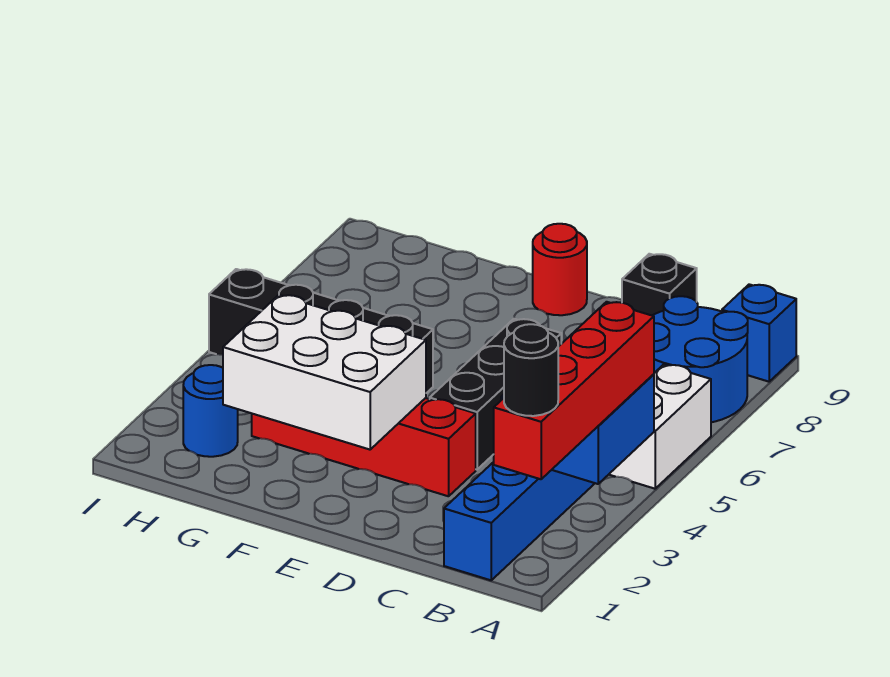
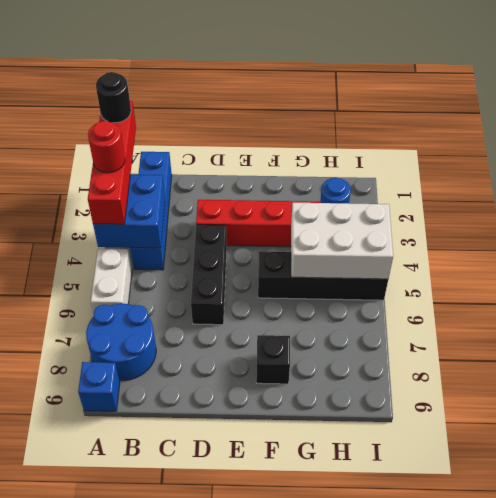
black 1x1 brick [622,254,697,315] -> black 1x1 brick moved to [256,335,290,384]
white 2x3 brick [223,295,426,450] -> white 2x3 brick moved to [291,203,393,279]
red 1x1 round brick [533,224,587,315] -> red 1x1 round brick moved to [88,121,125,173]

